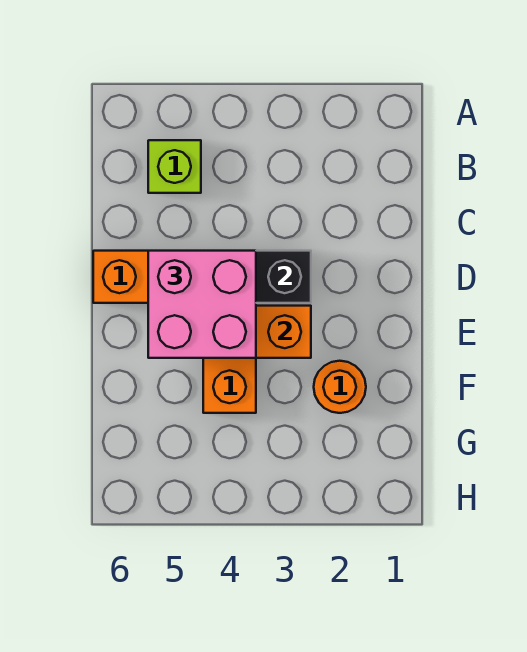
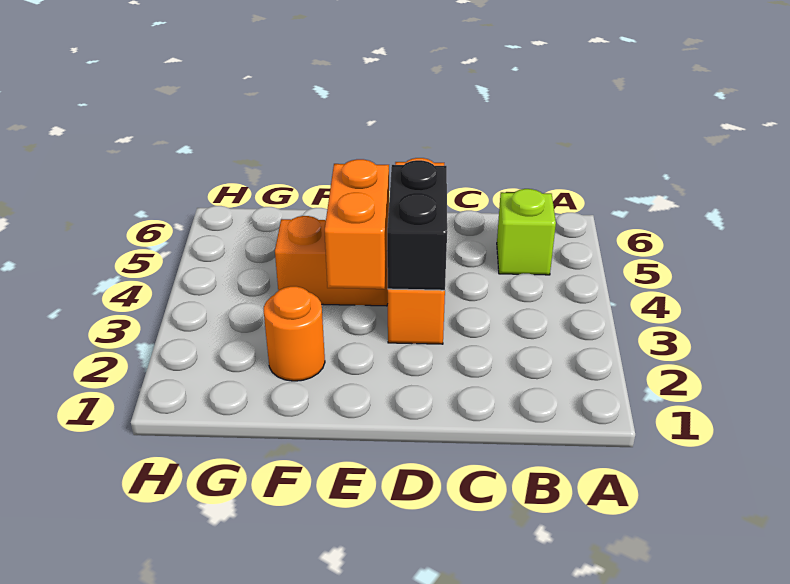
pink 2x2 brick [148,251,256,358] -> none

